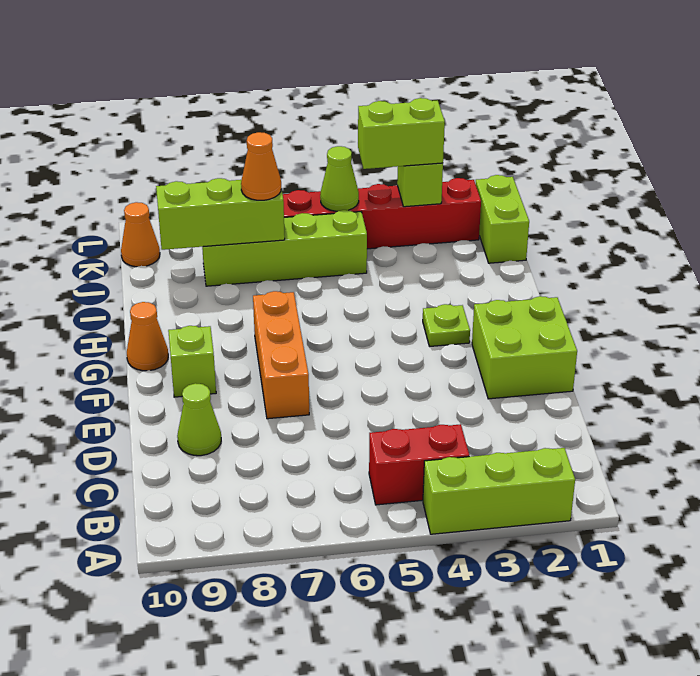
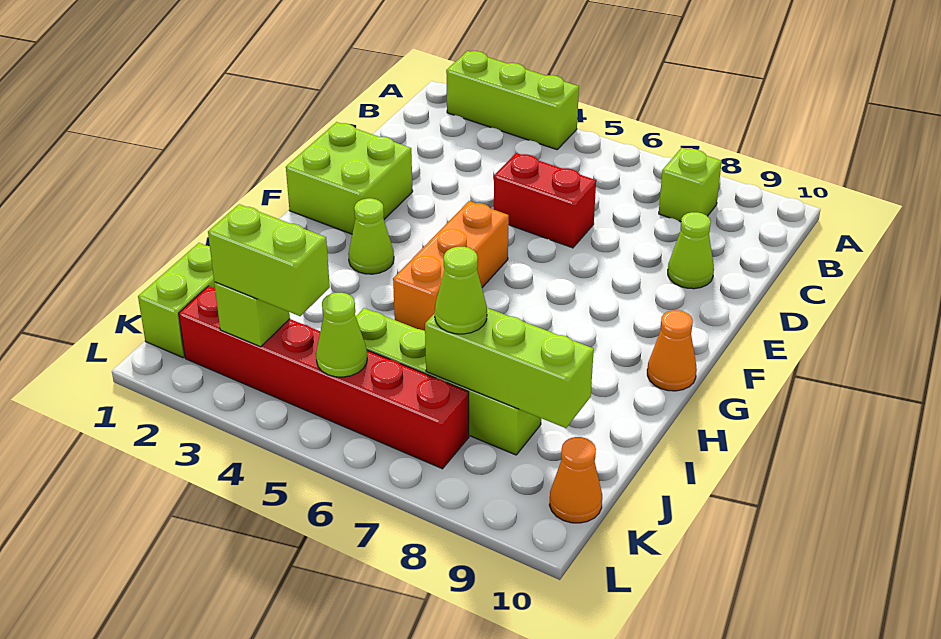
red 1x2 brick [369,424,469,505] -> red 1x2 brick moved to [494,153,596,248]
orange 1x3 brick [253,291,309,419] -> orange 1x3 brick moved to [393,201,509,331]
lime 1x1 brick [168,326,216,397] -> lime 1x1 brick moved to [659,148,722,222]
lime 1x1 plate [423,304,470,346] -> lime 1x1 cone [348,198,394,274]
orange 1x1 cone [241,132,281,200] -> lime 1x1 cone [435,247,487,334]

